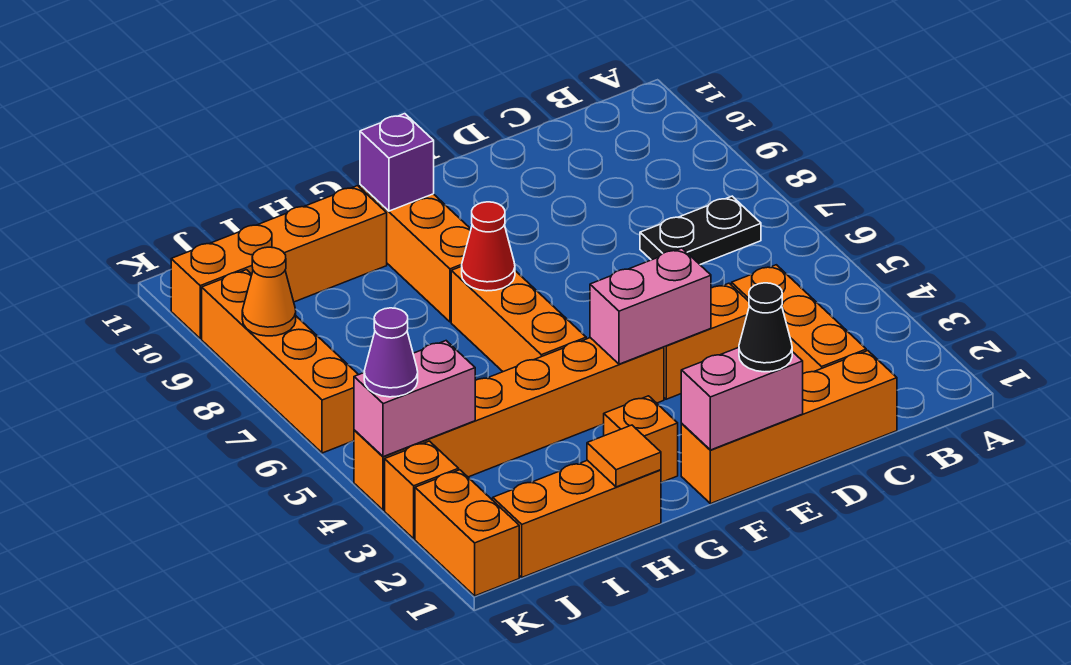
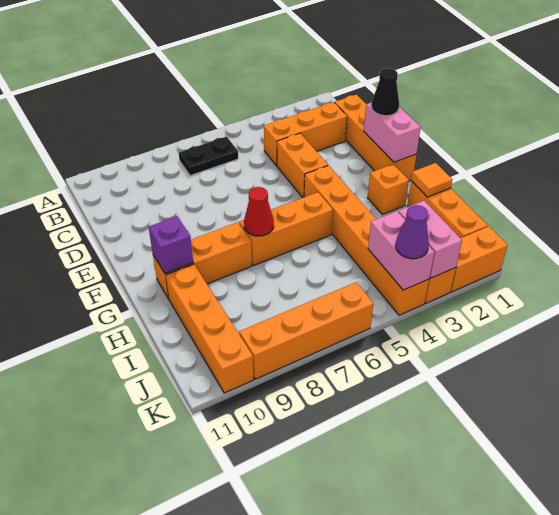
black 1x2 plate [640,196,761,265] -> black 1x2 plate turned to [179,136,238,176]
pink 1x2 brick [590,248,711,364] -> pink 1x2 brick moved to [398,201,462,278]
orange 1x1 cone [242,247,296,336] -> none

